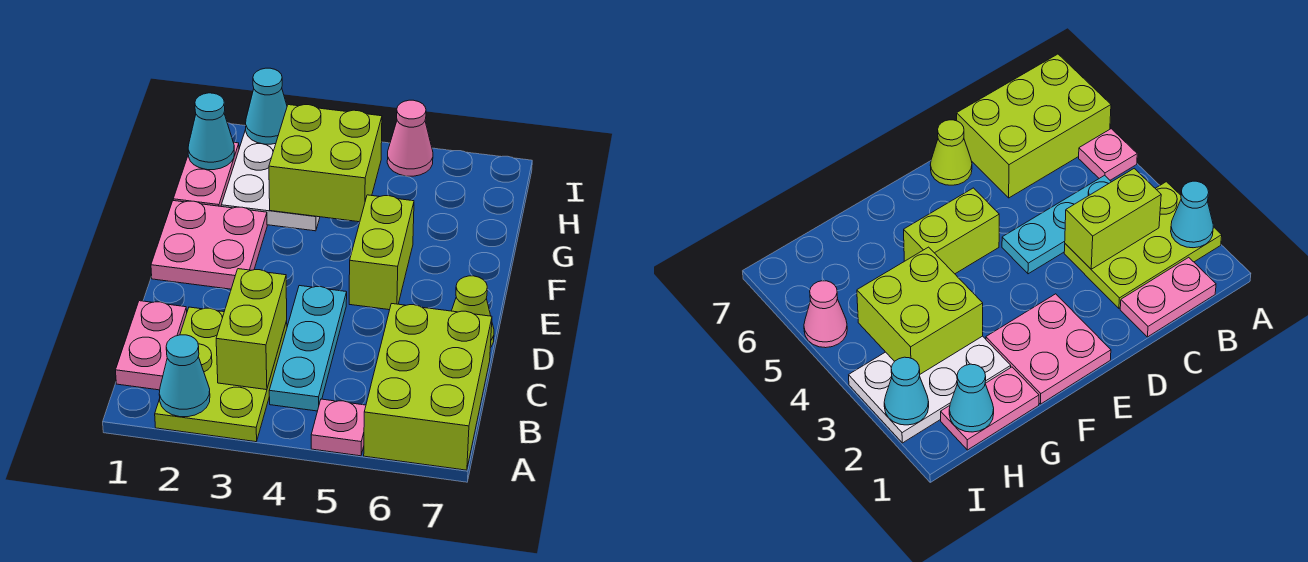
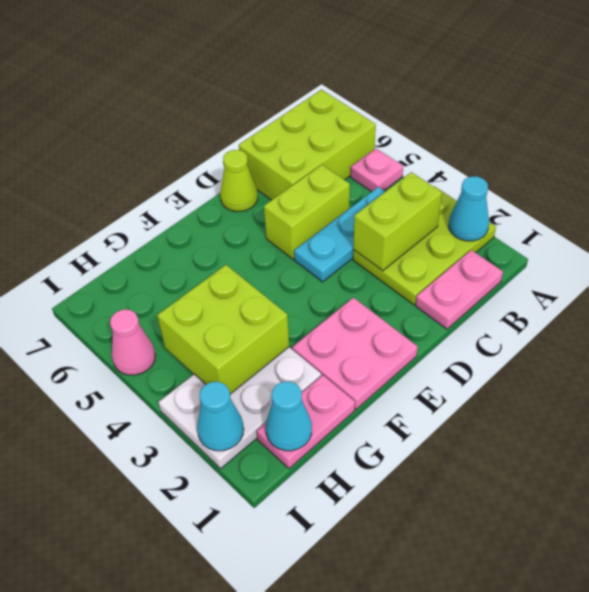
lime 1x2 brick [349,195,414,310] -> lime 1x2 brick moved to [264,165,350,259]

